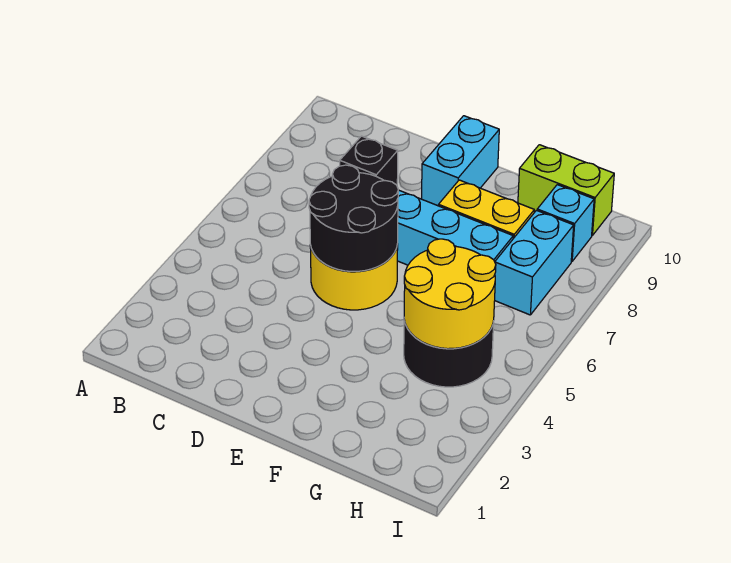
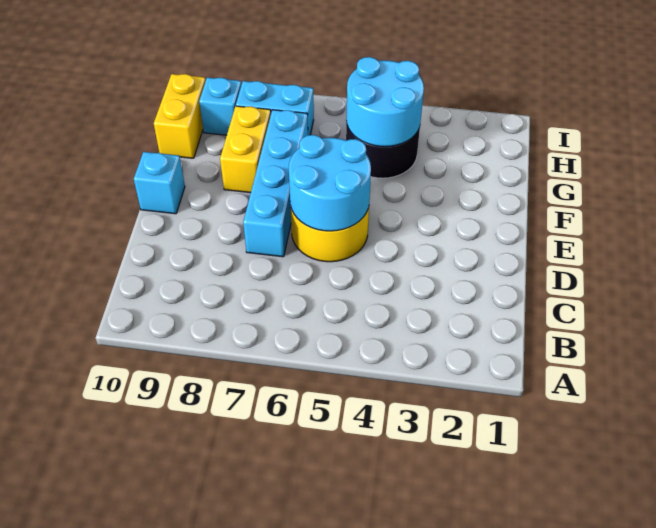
black 2x2 round brick [309,165,398,271] -> cyan 2x2 round brick [289,135,371,231]
black 1x1 brick [340,136,398,185] -> none
cyan 1x2 brick [421,116,499,206] -> cyan 1x1 brick [134,152,185,214]
yellow 2x2 round brick [404,239,496,349] -> cyan 2x2 round brick [346,57,424,147]
lime 1x2 brick [518,145,614,235] -> yellow 1x2 brick [154,74,206,158]

